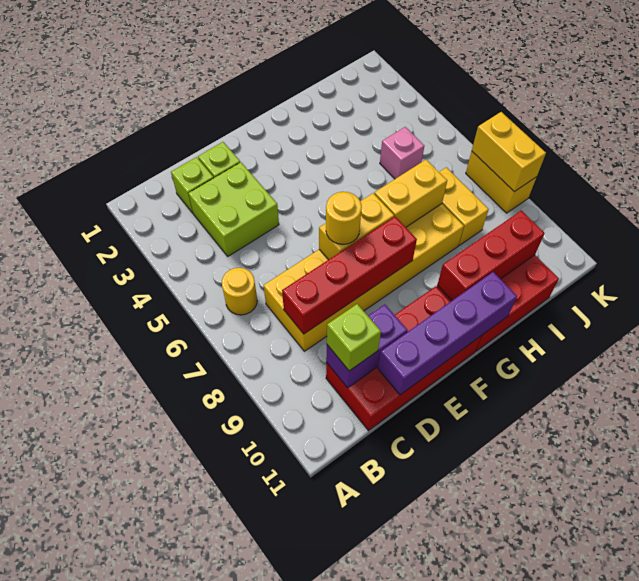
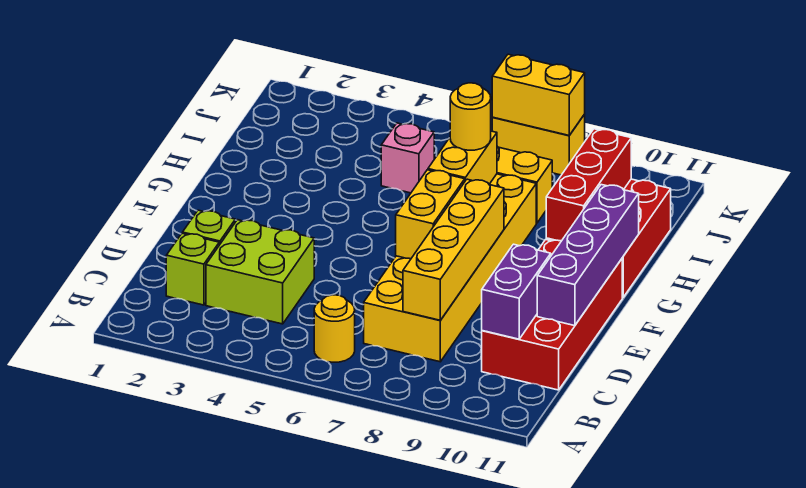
red 1x4 brick [282,217,417,334] -> yellow 1x4 brick [403,179,504,320]
lime 1x1 brick [327,304,381,371] -> none
yellow 1x1 round brick [326,192,362,244] -> yellow 1x1 round brick moved to [450,83,491,150]

